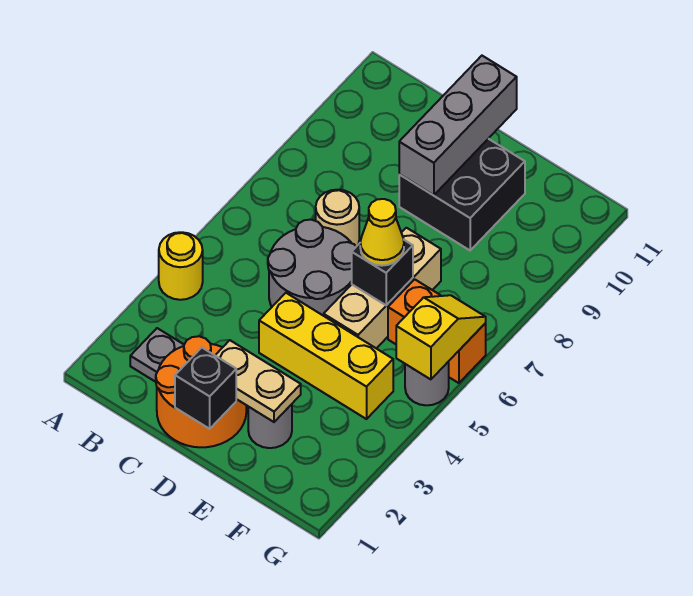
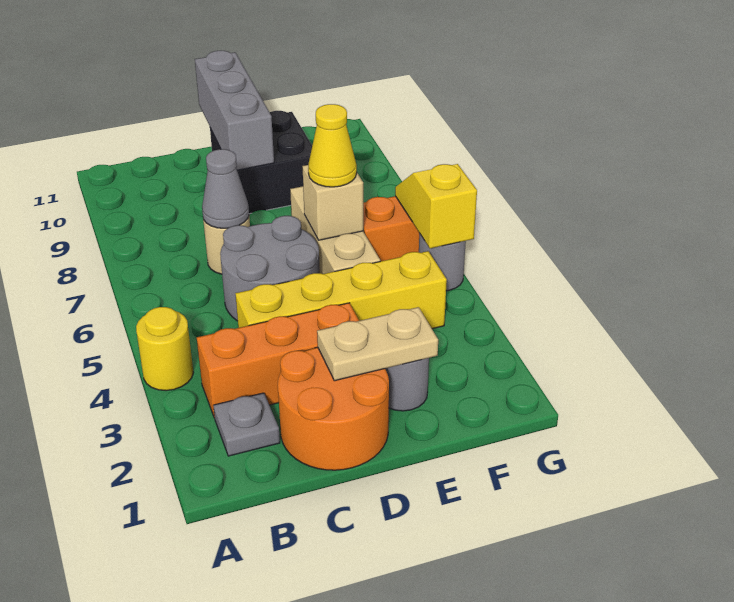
none -> orange 1x3 brick [197,303,359,418]
none -> grey 1x1 cone [202,149,249,228]
black 1x1 brick [175,348,236,429] -> none
yellow 1x3 brick [259,293,393,419] -> yellow 1x4 brick [235,251,447,329]
black 1x1 brick [352,240,413,305] -> tan 1x1 brick [303,165,363,240]

